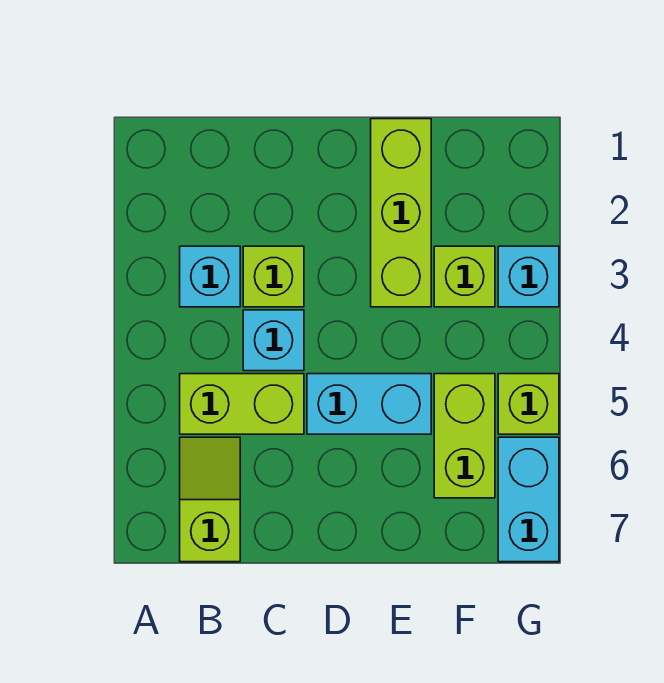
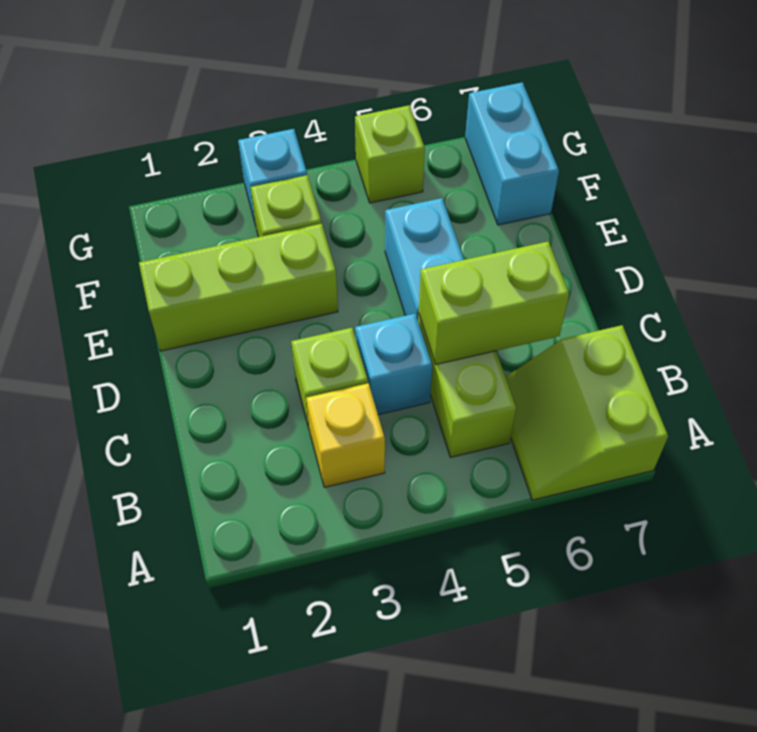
cyan 1x1 brick [180,246,240,307] -> yellow 1x1 brick [306,383,385,487]
lime 1x2 slope [180,437,240,562] -> lime 2x2 slope [506,325,668,500]
lime 1x2 brick [434,374,495,498] -> lime 1x2 brick moved to [419,242,569,364]
cyan 1x2 brick [498,437,559,562] -> cyan 1x2 brick turned to [465,82,559,225]

